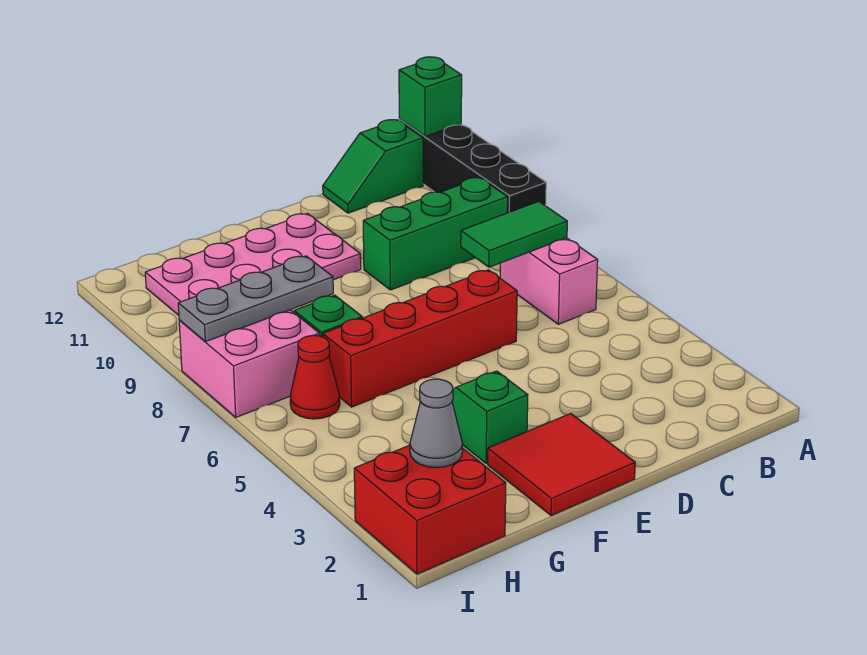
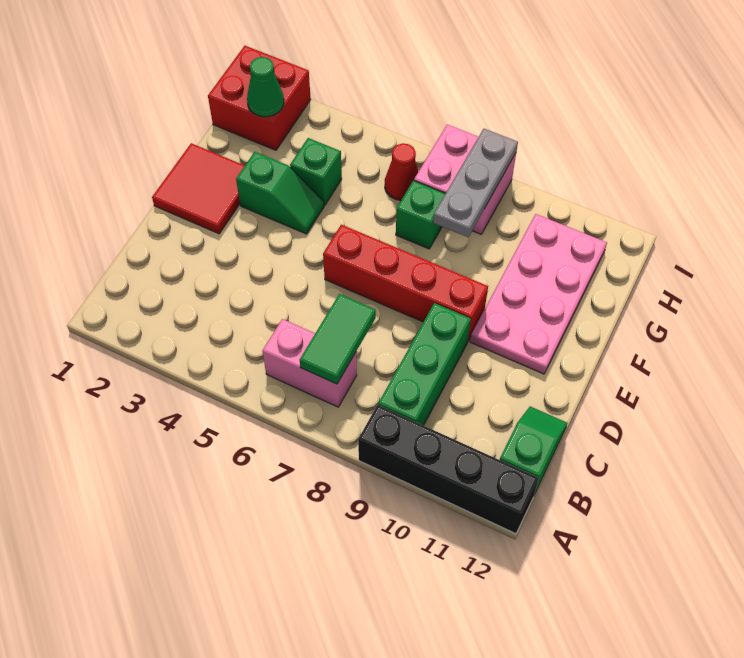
green 1x1 brick [399,57,462,136] -> green 1x1 brick moved to [290,138,342,205]
red 1x4 brick [323,270,517,407] -> red 1x4 brick turned to [323,225,488,341]
grey 1x1 cone [410,379,463,468] -> green 1x1 cone [247,57,284,117]

